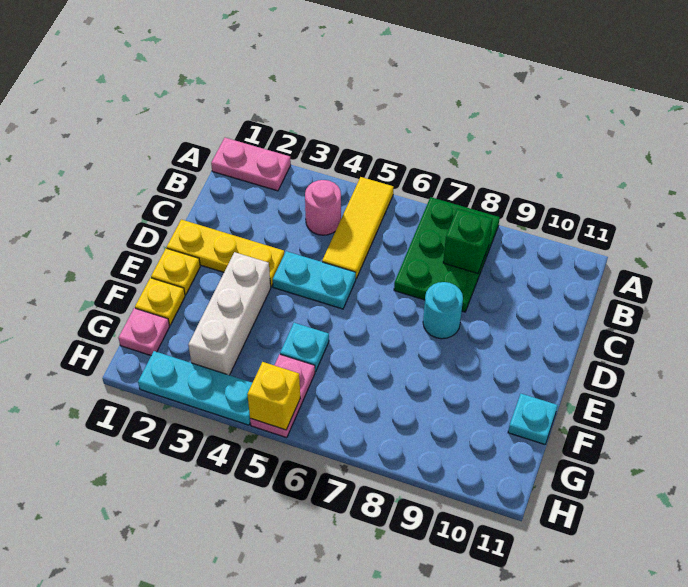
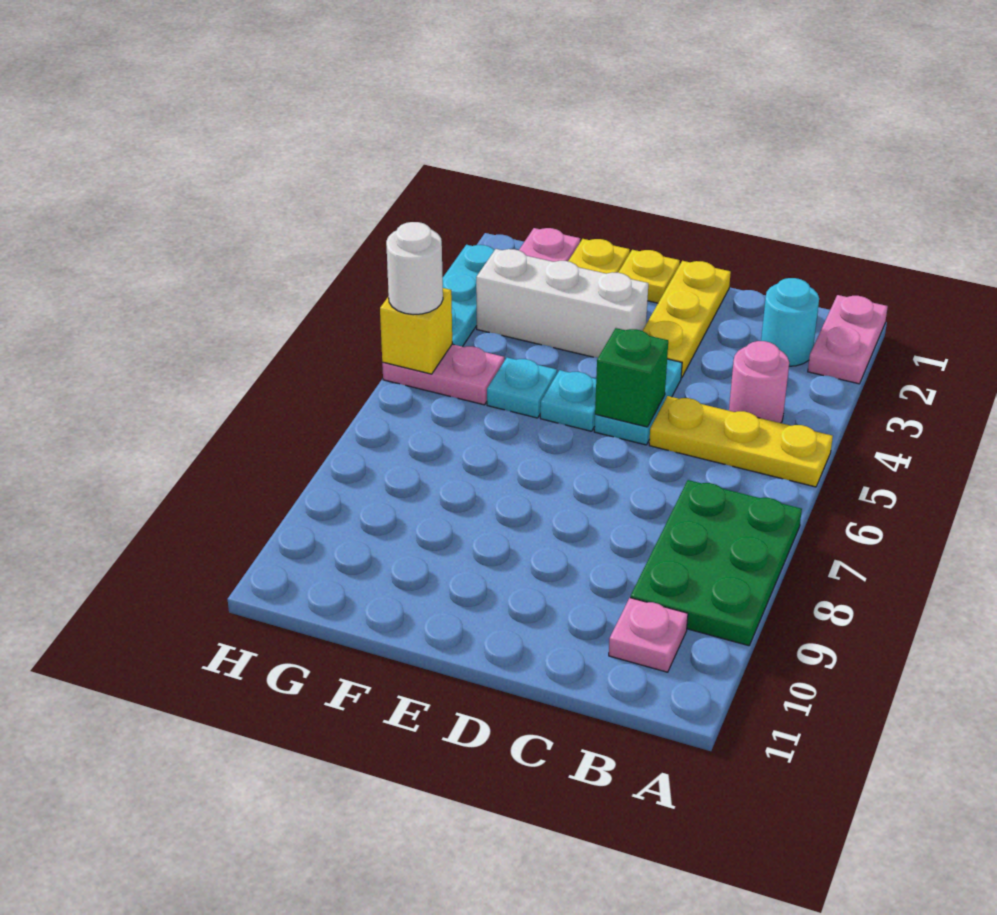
yellow 1x3 tile [322,177,394,278] -> yellow 1x3 plate [649,396,833,487]
green 2x3 plate [394,197,500,312] -> green 2x3 plate turned to [630,480,802,646]
green 1x1 brick [443,209,492,273] -> green 1x1 brick moved to [595,328,668,427]
none -> pink 1x1 plate [609,598,688,672]
cyan 1x1 round brick [423,282,463,339] -> cyan 1x1 round brick moved to [761,278,819,366]
cyan 1x1 plate [508,394,558,444] -> cyan 1x1 plate moved to [540,370,596,431]
none -> white 1x1 round brick [386,222,443,315]

